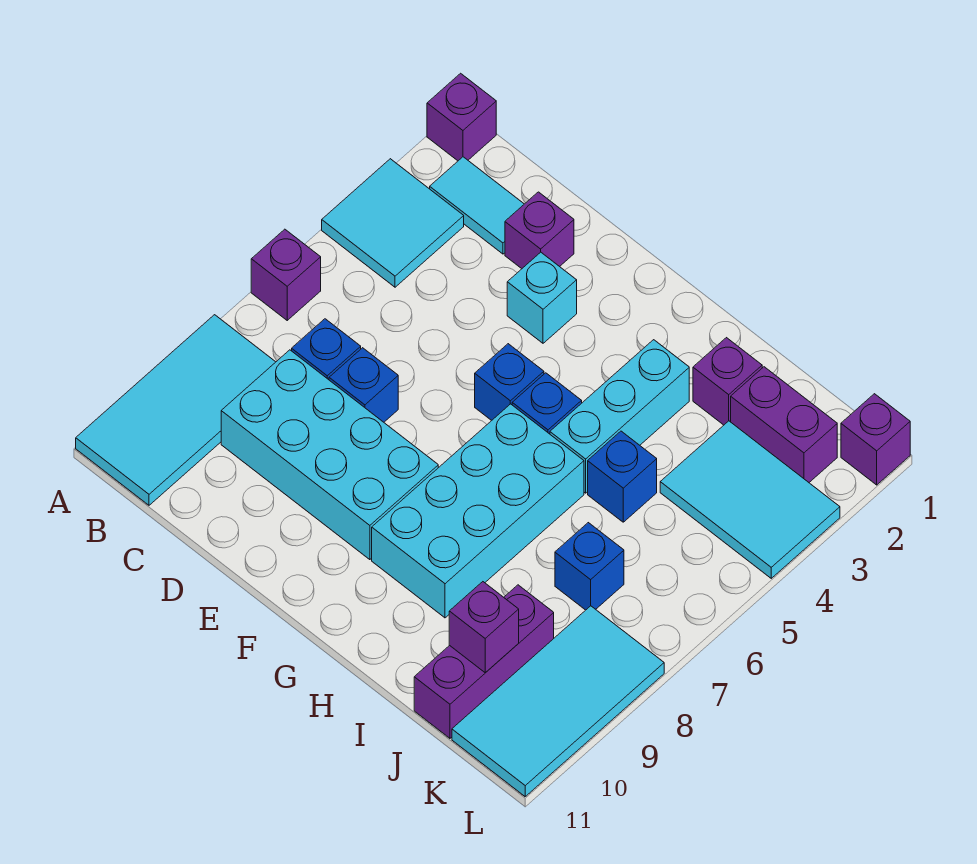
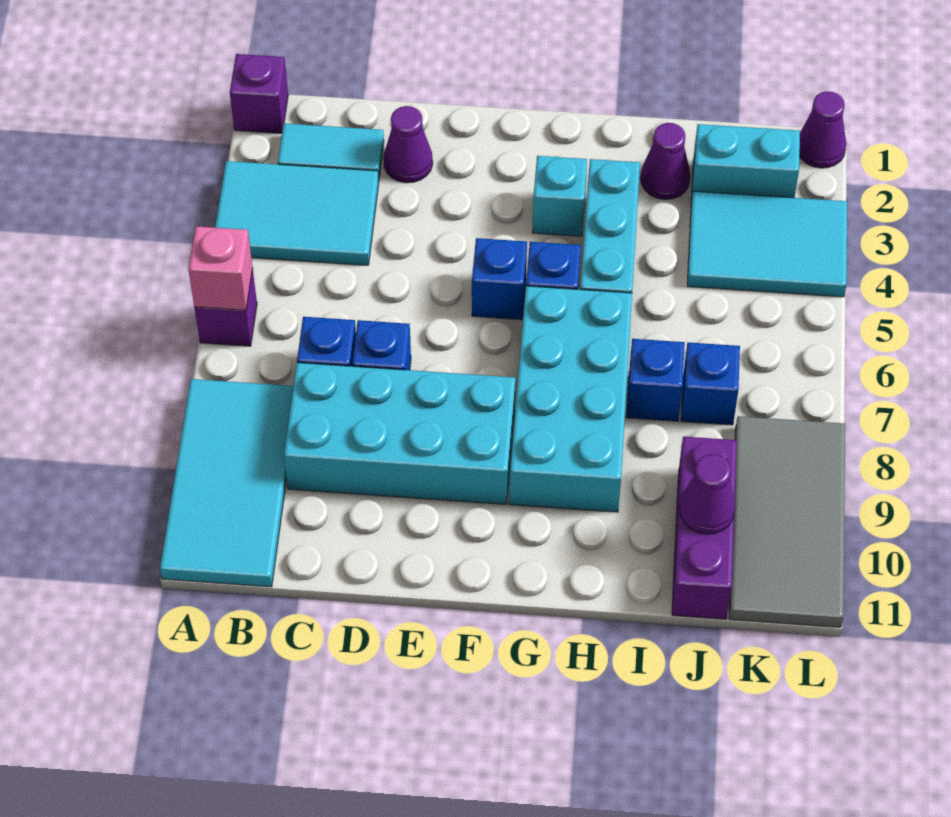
cyan 2x2 tile [322,159,464,287] -> cyan 2x3 tile [215,161,379,265]
none -> pink 1x1 brick [188,226,253,310]
purple 1x1 brick [505,192,574,269] -> purple 1x1 cone [384,106,433,183]
cyan 1x1 brick [507,252,577,343] -> cyan 1x1 brick moved to [532,156,587,236]
purple 1x1 brick [693,338,762,425] -> purple 1x1 cone [641,123,690,199]
blue 1x1 brick [588,431,657,522] -> blue 1x1 brick moved to [626,339,685,421]
purple 1x2 brick [731,367,837,482] -> cyan 1x2 brick [691,124,800,199]
purple 1x1 brick [449,582,519,673] -> purple 1x1 cone [680,454,735,534]
cyan 2x4 tile [452,606,664,796] -> grey 2x4 tile [729,416,845,627]
purple 1x1 brick [841,394,910,485] -> purple 1x1 cone [799,91,847,168]

